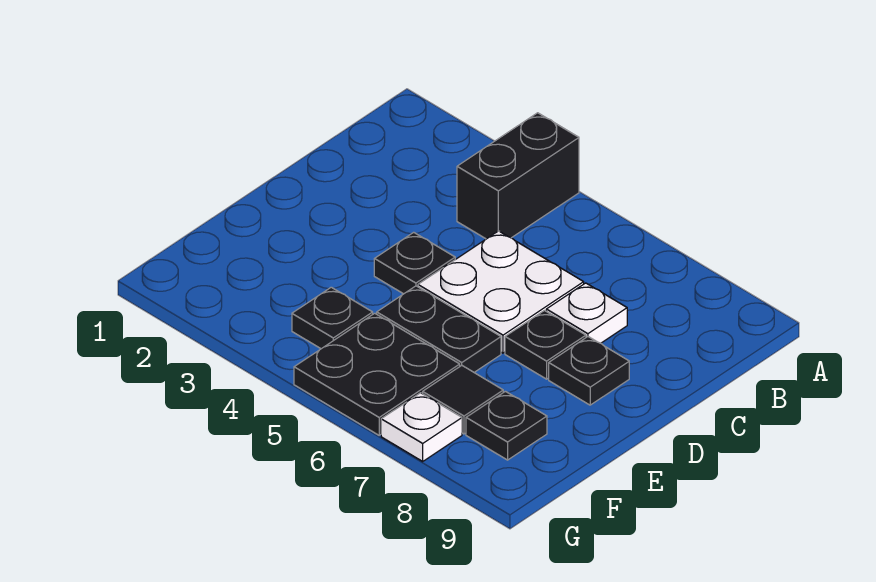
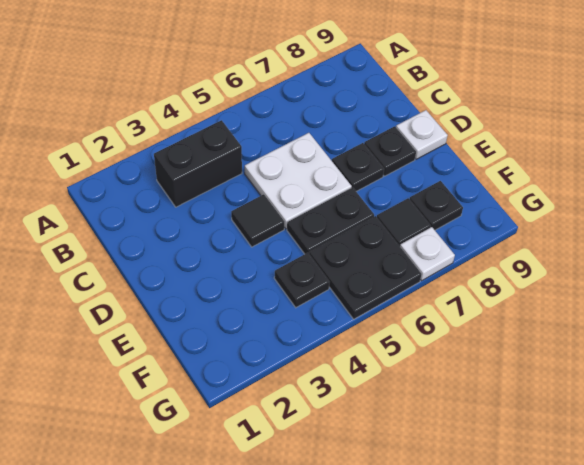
black 1x2 brick [457,113,579,239] -> black 1x2 brick turned to [154,120,242,207]
white 1x1 plate [546,283,627,343] -> white 1x1 plate moved to [396,110,448,159]
black 1x1 plate [374,232,455,294] -> black 1x1 tile [231,194,284,247]

